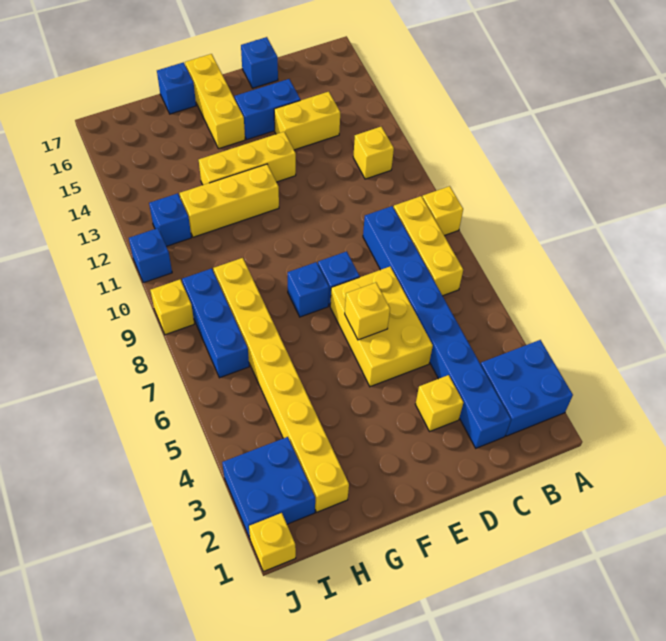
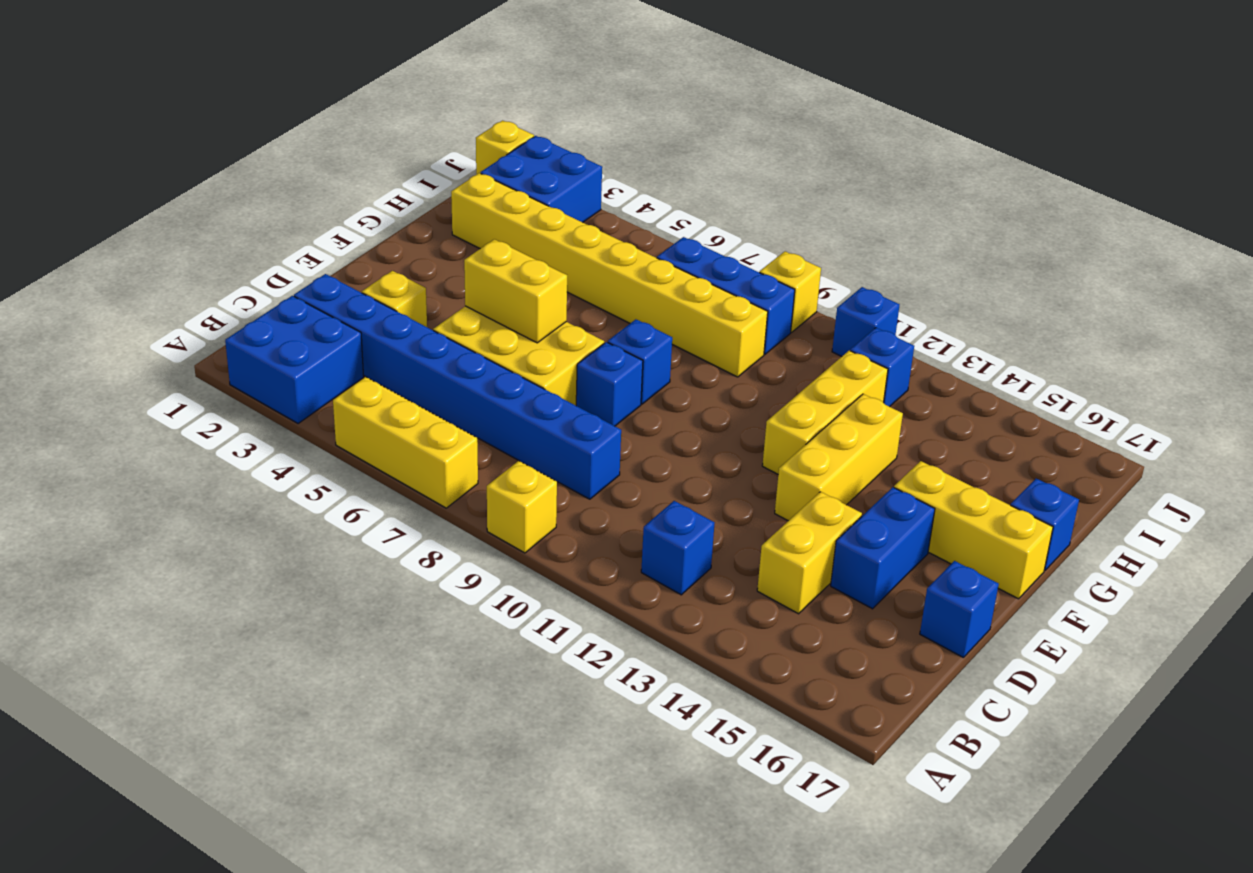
yellow 1x3 brick [394,196,463,296] -> yellow 1x3 brick moved to [333,377,478,508]
yellow 1x1 brick [353,127,394,179] -> blue 1x1 brick [641,501,714,595]
yellow 1x1 brick [345,283,390,340] -> yellow 1x2 brick [464,239,567,343]

